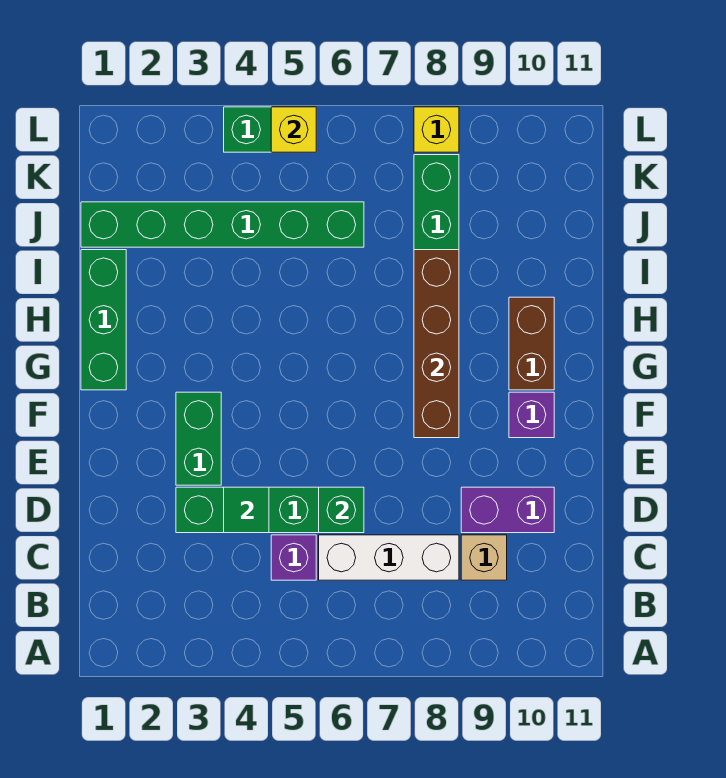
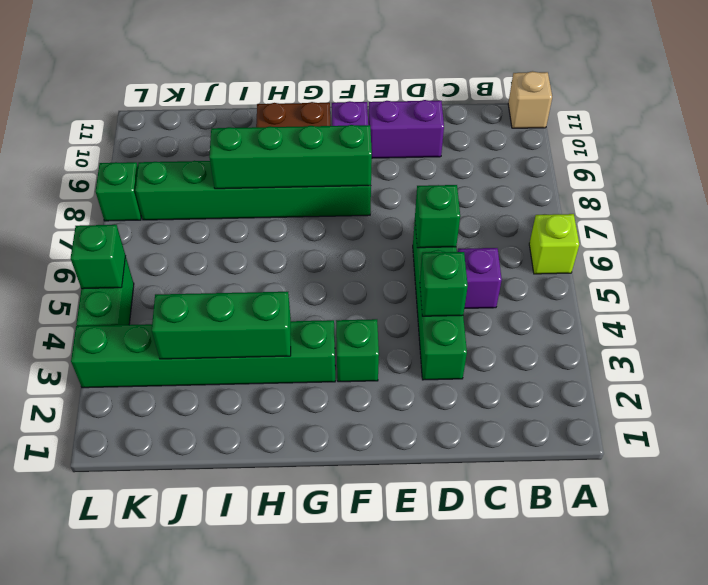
none -> lime 1x1 brick [529,214,579,274]
white 1x3 brick [319,535,459,580] -> none
tan 1x1 brick [461,535,507,580] -> tan 1x1 brick moved to [508,71,552,128]
green 1x1 tile [224,487,269,533] -> green 1x1 brick [420,252,468,316]
purple 1x2 brick [461,487,554,533] -> purple 1x2 brick turned to [369,100,444,158]
green 1x2 brick [176,392,221,485] -> green 1x1 brick [336,319,379,382]
brown 1x4 brick [414,250,459,438] -> green 1x4 brick [209,125,372,189]
green 1x3 brick [81,250,126,390] -> green 1x3 brick moved to [152,292,291,359]
green 1x6 brick [81,202,364,247] -> green 1x6 brick turned to [71,320,335,388]
yellow 1x1 brick [271,107,316,152] -> green 1x1 brick [71,225,126,289]
yellow 1x1 brick [414,107,459,152] -> green 1x1 brick [96,162,141,221]

